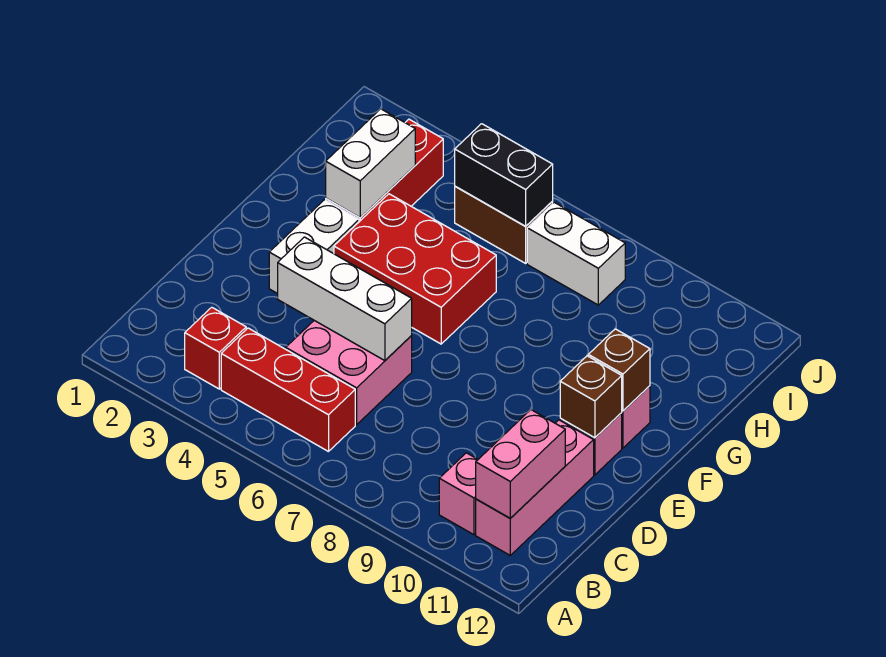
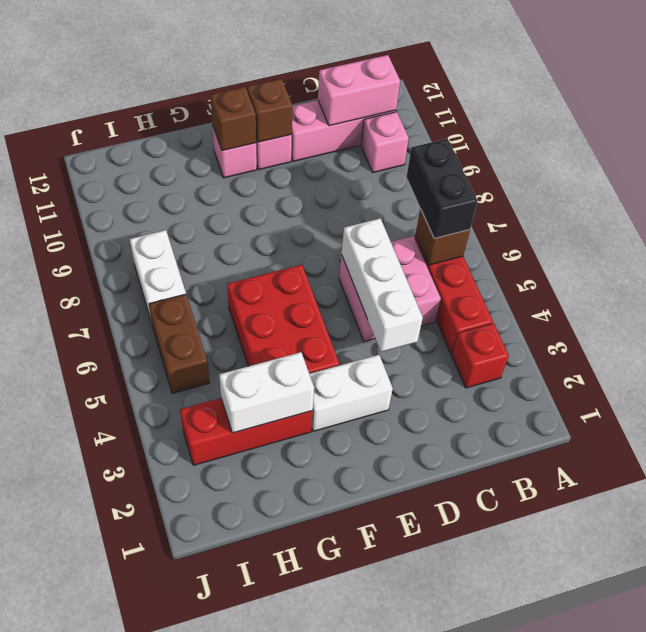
none -> brown 1x1 brick [415,209,470,265]
black 1x2 brick [455,124,553,226] -> black 1x2 brick moved to [407,139,477,238]

